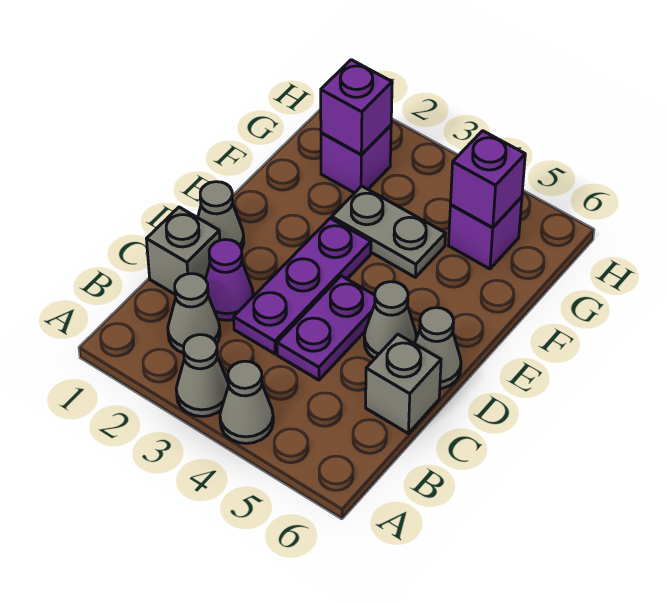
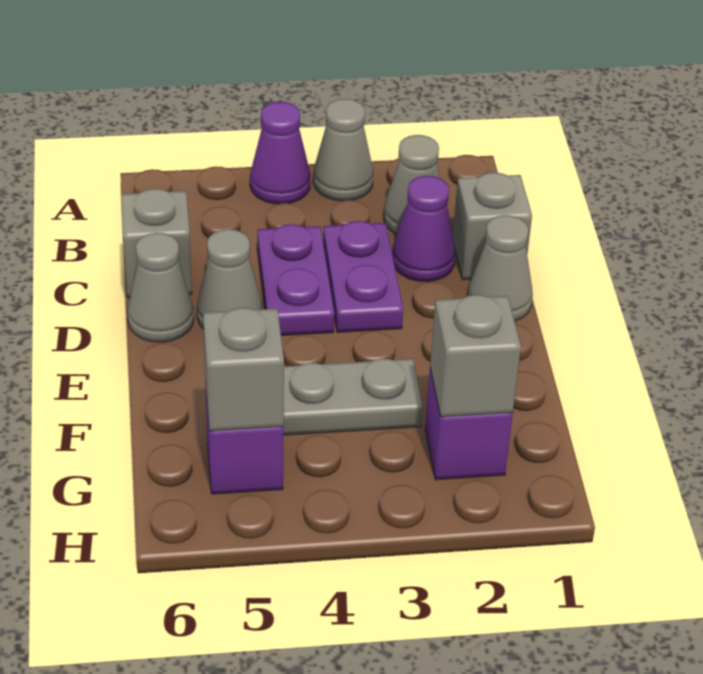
grey 1x1 cone [220,361,273,443] -> purple 1x1 cone [250,102,310,204]
purple 1x3 plate [234,218,371,354] -> purple 1x2 plate [323,221,403,332]
purple 1x1 brick [321,60,392,154] -> grey 1x1 brick [430,295,521,417]
purple 1x1 brick [451,131,525,228] -> grey 1x1 brick [203,308,284,431]

